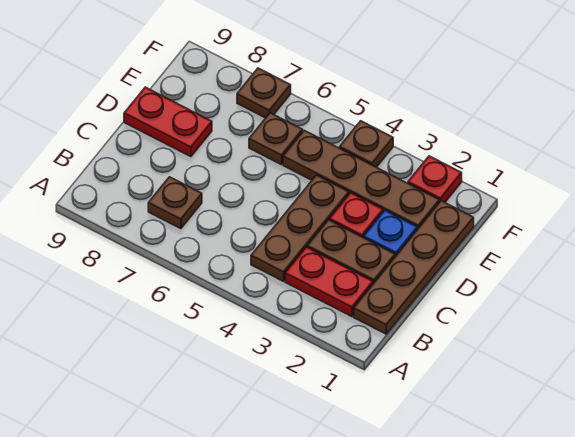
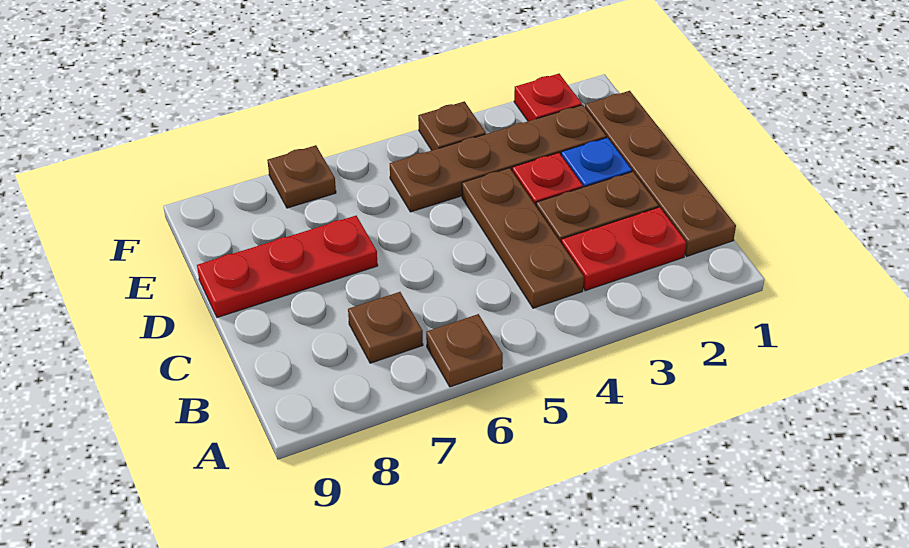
red 1x2 plate [124,87,212,157] -> red 1x3 plate [197,216,378,318]
brown 1x1 plate [249,113,303,165] -> brown 1x1 plate moved to [426,314,503,387]

